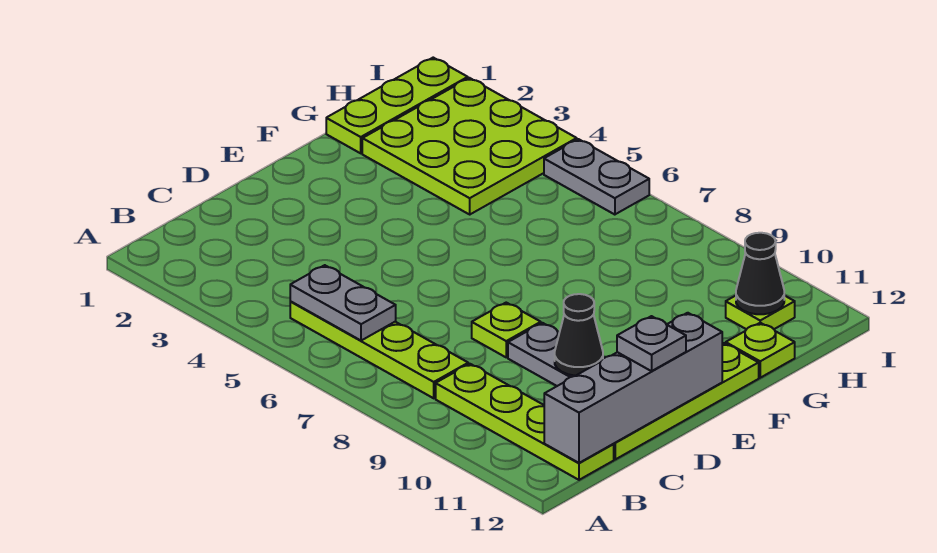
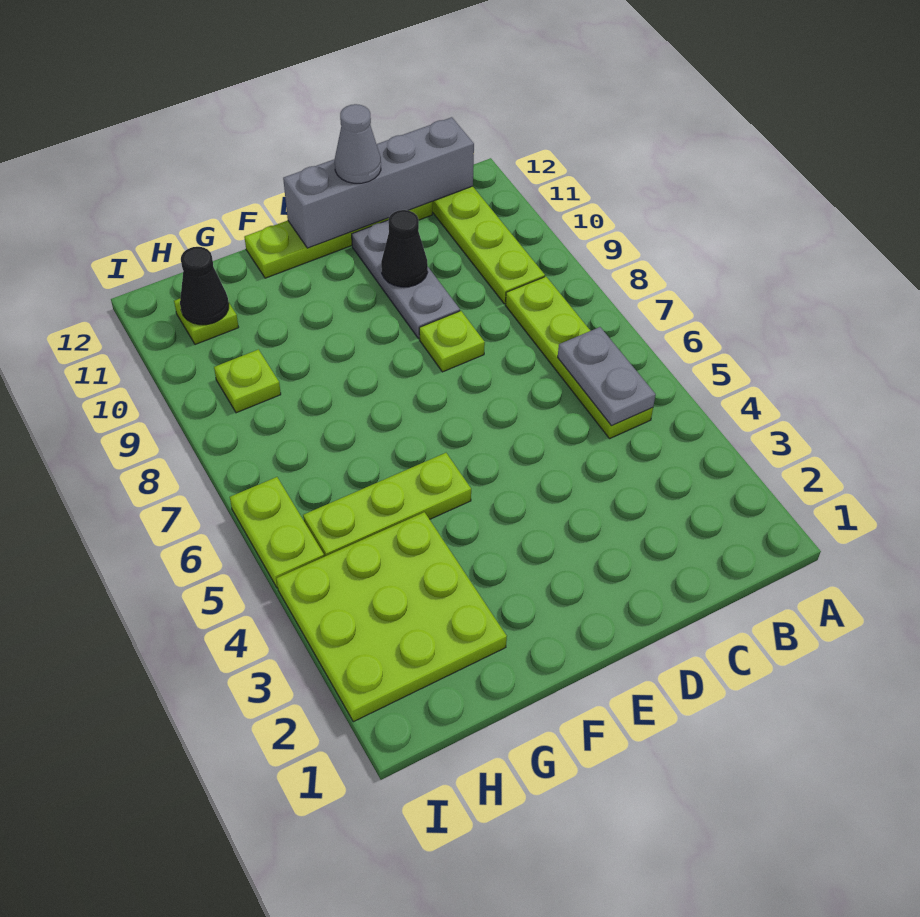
grey 1x1 plate [617,316,686,371] -> grey 1x1 cone [335,104,381,183]
lime 1x3 plate [326,58,468,153] -> lime 1x3 plate moved to [303,453,471,557]
lime 1x1 plate [726,323,795,378] -> lime 1x1 plate moved to [214,349,281,413]
grey 1x2 plate [544,139,649,215] -> lime 1x2 plate [230,477,324,588]

